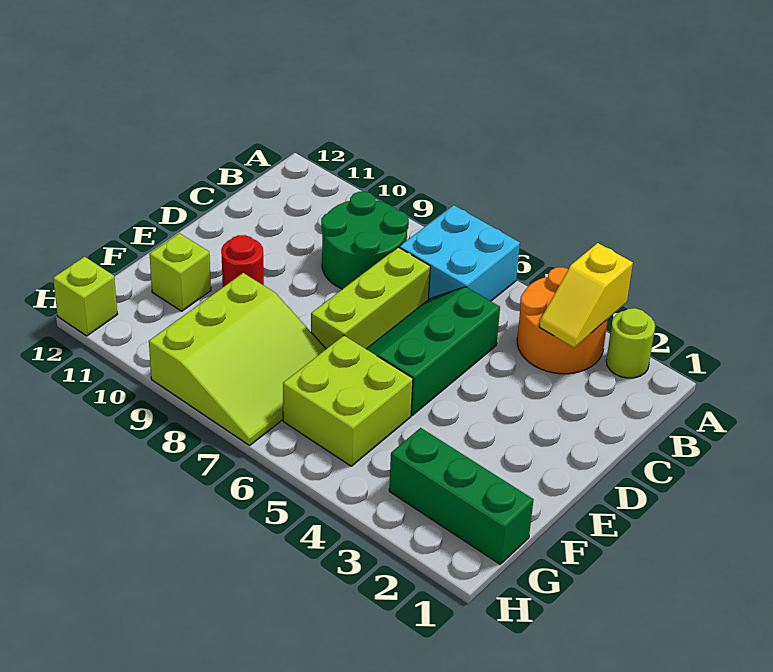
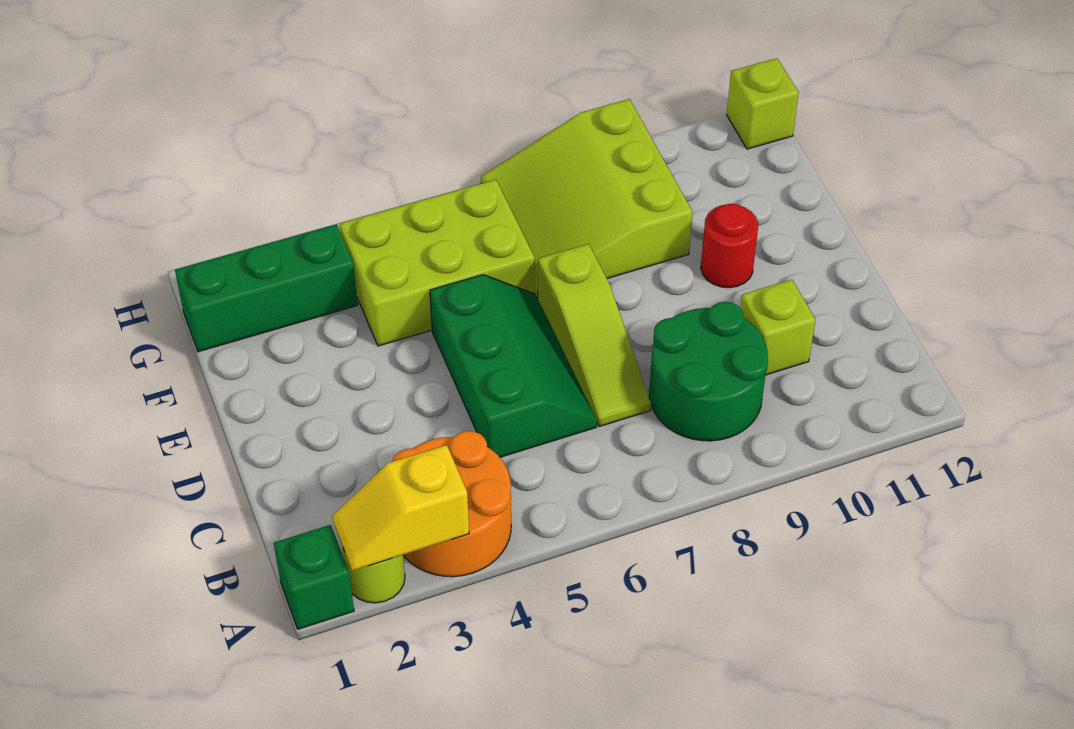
none -> green 1x1 brick [274,525,354,629]
yellow 1x2 slope [539,243,633,347] -> yellow 1x2 slope turned to [333,445,469,571]
cyan 2x2 brick [399,205,520,301] -> none
lime 1x3 brick [311,247,430,349] -> lime 1x3 slope [538,244,651,427]
lime 2x2 brick [283,336,413,466] -> lime 2x3 brick [340,180,535,346]
lime 1x1 brick [149,233,211,311] -> lime 1x1 brick moved to [740,280,815,375]

